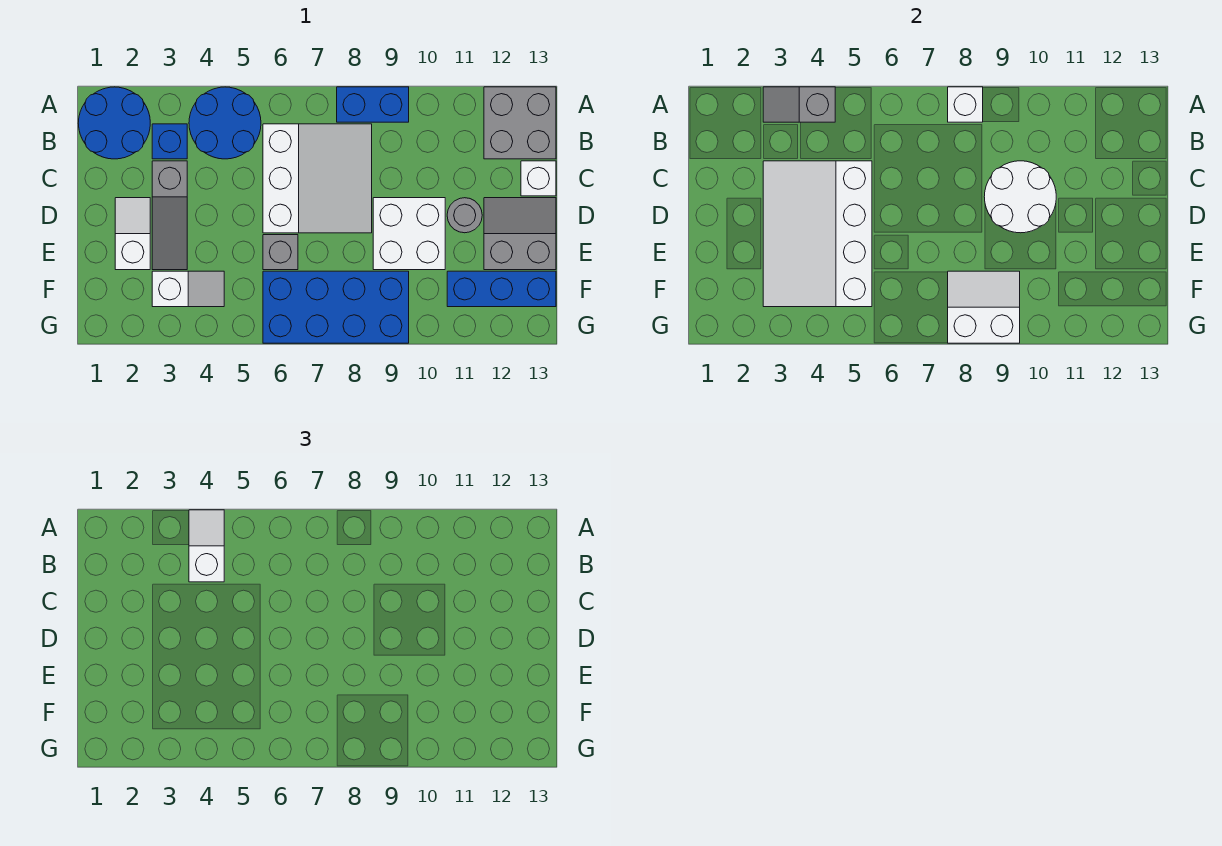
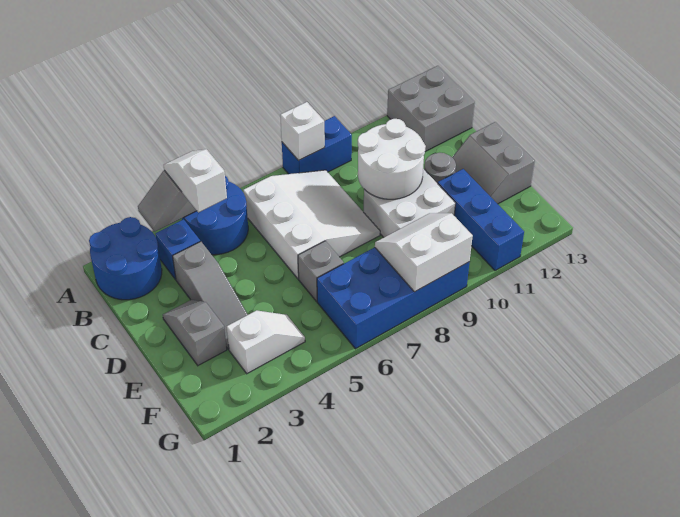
white 3x4 slope [763,161,872,307] -> none
white 1x1 brick [521,161,556,196] -> none
white 1x2 slope [115,198,150,270] -> grey 1x2 slope [163,300,227,365]
grey 2x2 slope [484,198,556,270] -> grey 2x2 slope turned to [452,122,535,204]
blue 1x3 brick [447,271,556,307] -> blue 1x3 brick turned to [438,169,524,271]

